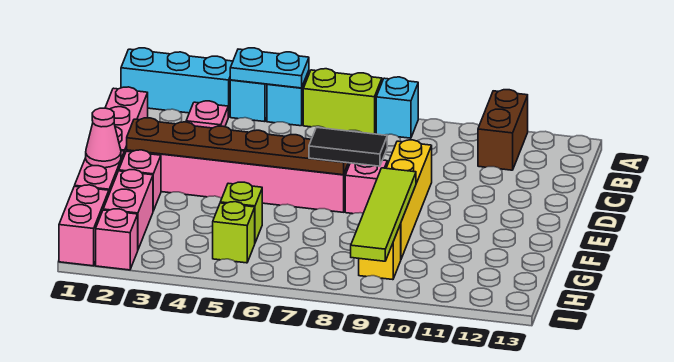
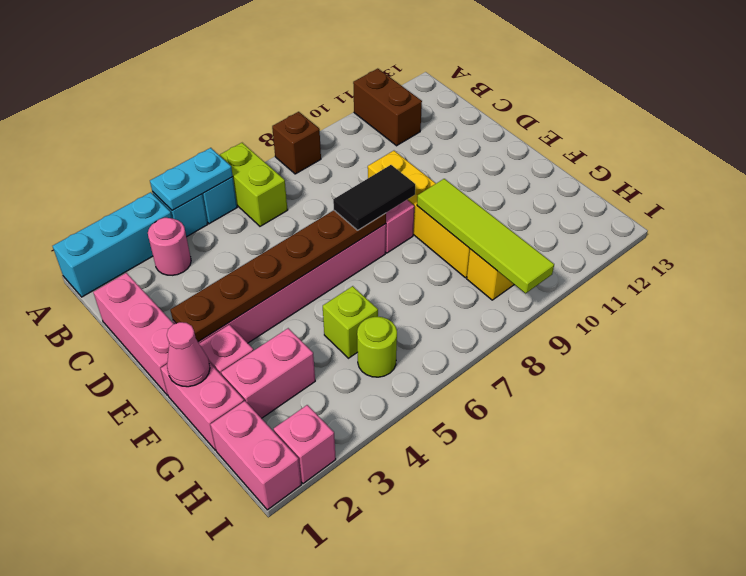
lime 1x2 brick [303,69,382,134] -> lime 1x2 brick turned to [219,143,288,226]
cyan 1x1 brick [376,77,418,138] -> brown 1x1 brick [272,112,321,174]
pink 1x1 plate [186,101,228,128] -> pink 1x1 round brick [148,218,191,275]
pink 1x2 brick [103,170,153,249] -> pink 1x2 brick turned to [221,328,315,418]
lime 1x1 brick [213,202,255,263] -> lime 1x1 round brick [357,317,397,377]

